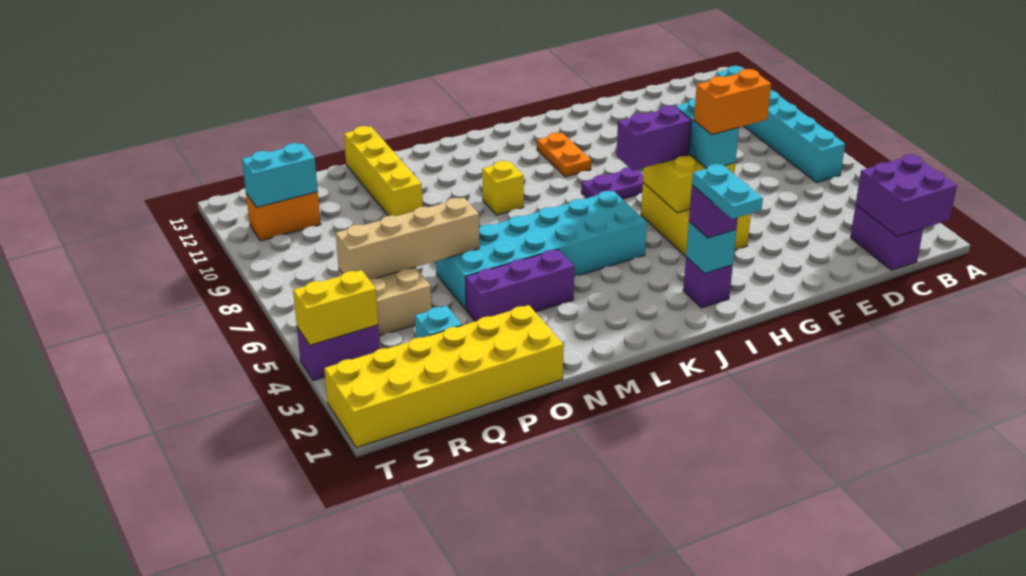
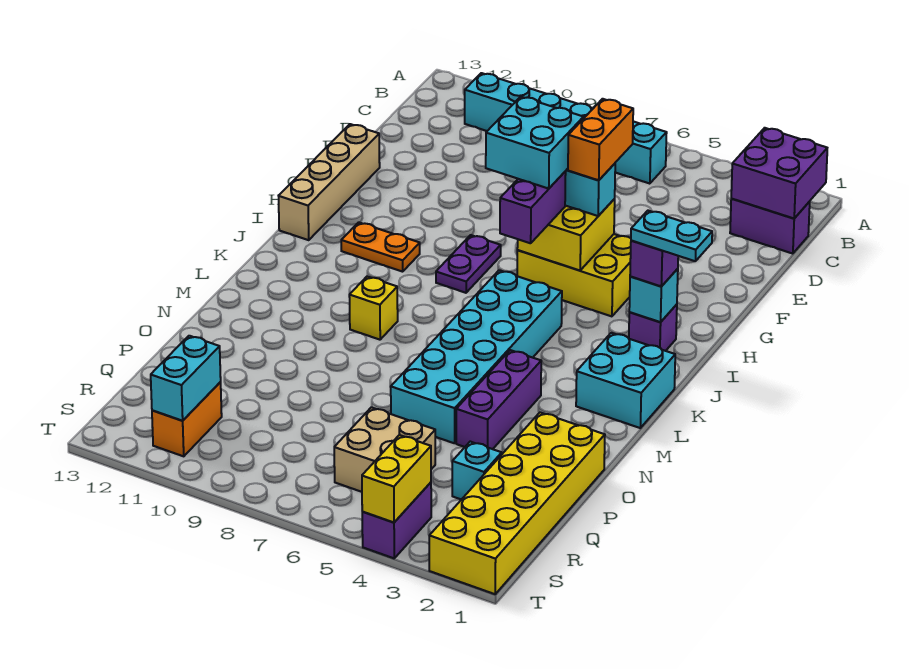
none -> cyan 2x2 brick [486,97,584,189]
none -> cyan 2x2 brick [576,333,675,428]
tan 1x4 brick [336,198,479,279] -> tan 1x4 brick moved to [279,124,380,240]
yellow 1x4 brick [344,126,423,216] -> none

